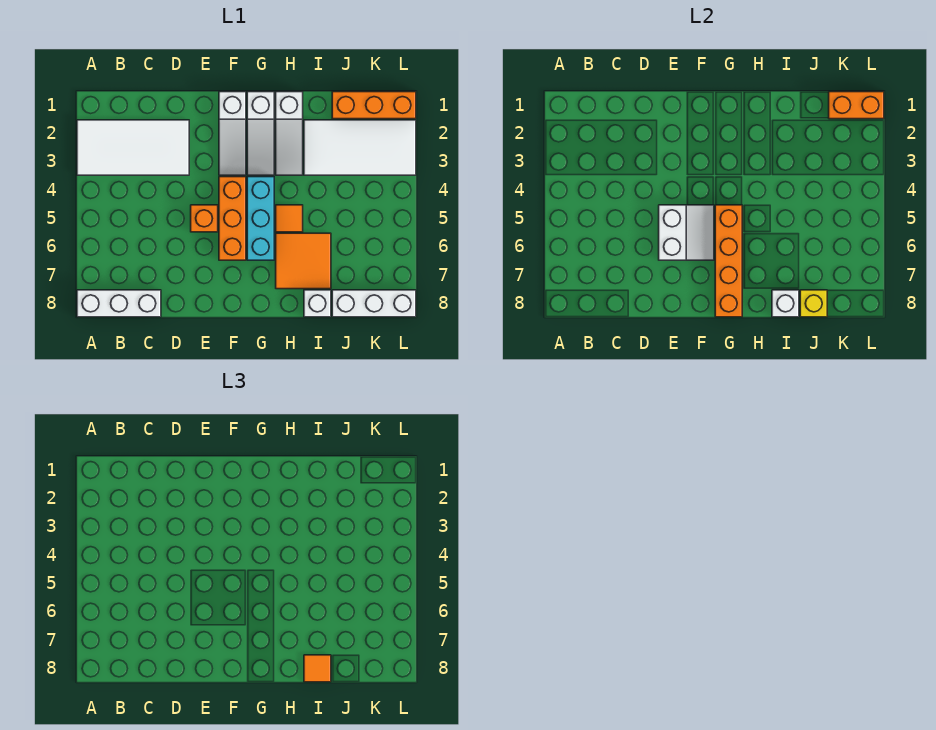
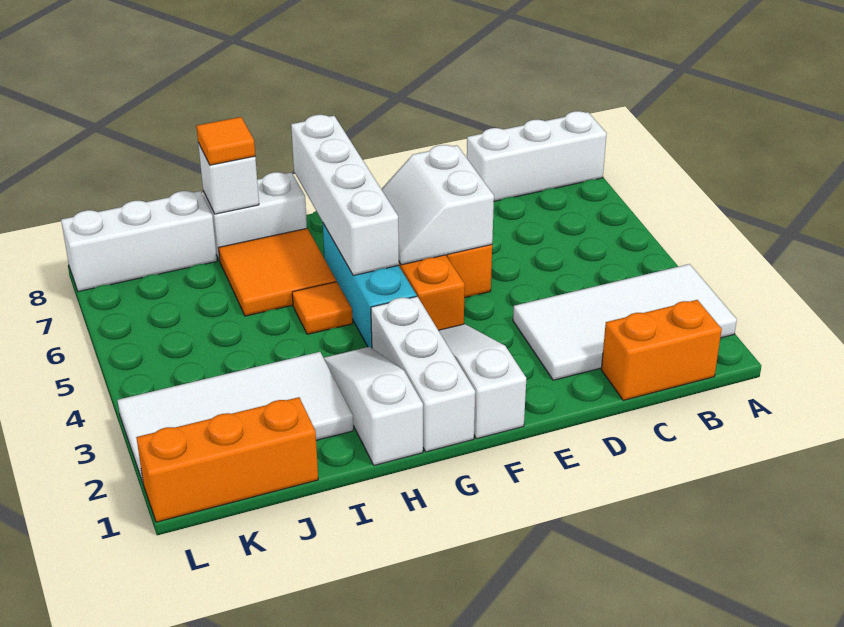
white 1x3 slope [247,92,274,175] -> white 1x3 brick [371,297,475,452]
orange 1x4 brick [715,205,742,317] -> white 1x4 brick [291,115,399,276]
white 1x1 brick [304,290,331,317] -> white 1x2 brick [203,172,307,261]
yellow 1x1 brick [800,290,827,317] -> none
orange 1x2 brick [829,92,884,119] -> orange 1x2 brick moved to [601,300,722,400]

